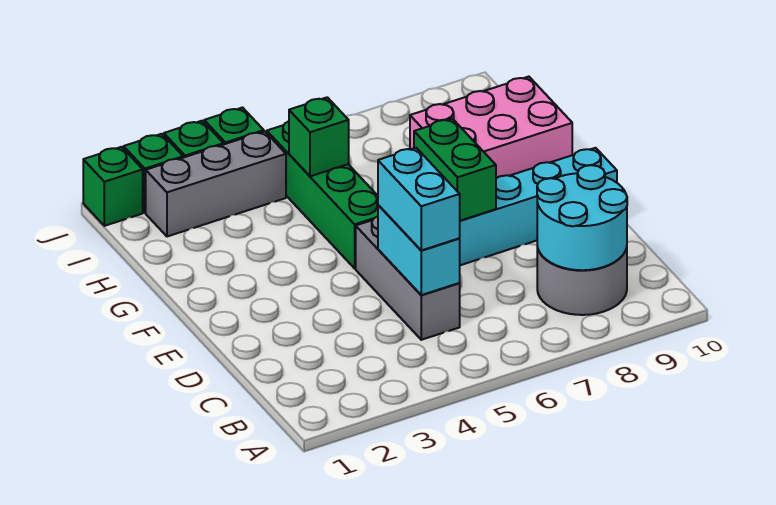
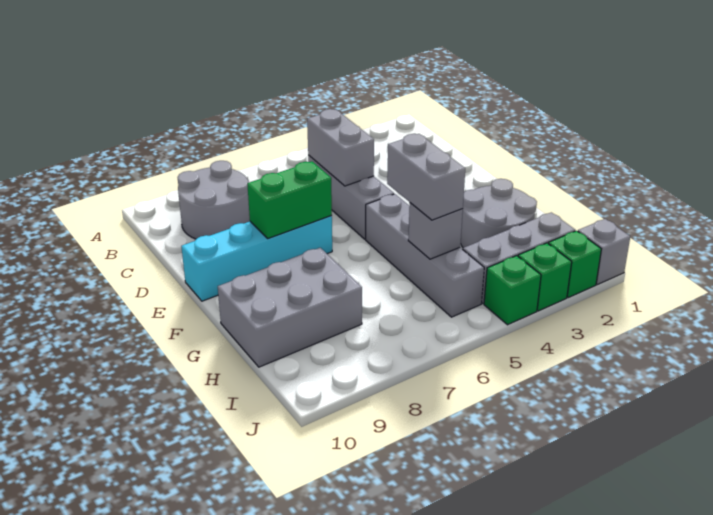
cyan 2x2 round brick [537,165,627,270] -> none
cyan 1x2 brick [378,205,460,295] -> grey 1x2 brick [307,109,374,186]
cyan 1x2 brick [378,148,460,250] -> none
green 1x2 brick [414,119,496,221] -> green 1x2 brick turned to [247,162,332,238]
green 1x4 brick [267,121,378,268] -> grey 1x4 brick [366,194,484,317]
none -> grey 2x2 round brick [461,179,537,248]
none -> grey 1x2 brick [387,134,465,220]
pink 2x3 brick [410,77,572,178] -> grey 2x3 brick [218,248,362,367]
green 1x1 brick [289,97,349,176] -> grey 1x1 brick [408,203,463,259]
green 1x1 brick [83,147,143,226] -> grey 1x1 brick [578,219,630,284]

